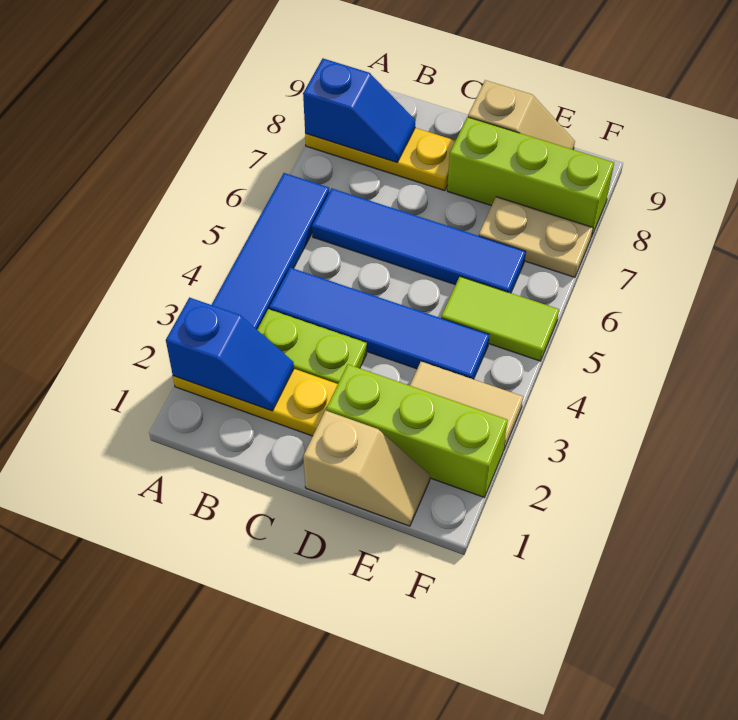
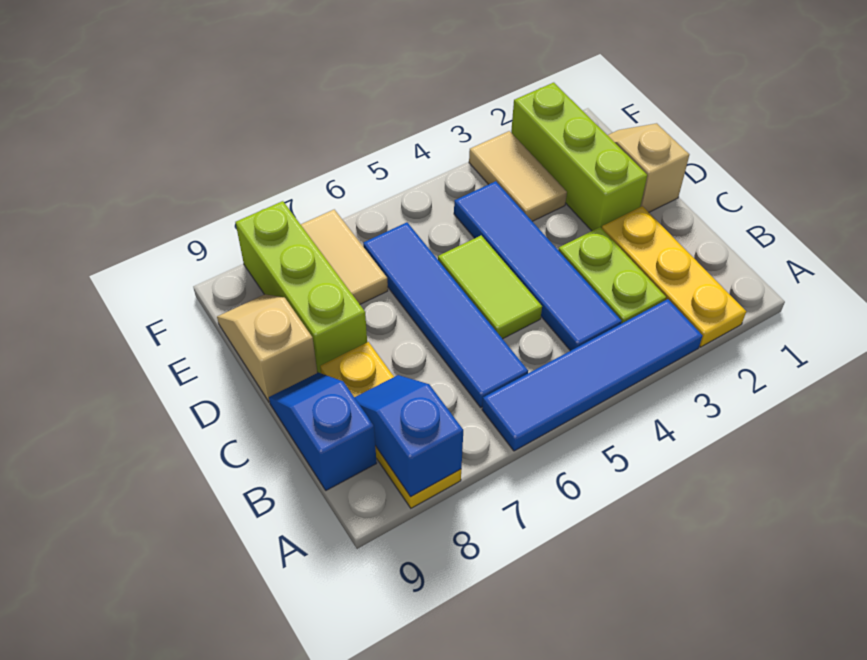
blue 1x2 slope [166,298,294,411] -> blue 1x2 slope moved to [269,373,377,490]
lime 1x2 tile [441,277,559,361] -> lime 1x2 tile moved to [438,235,542,339]
tan 1x2 plate [479,197,593,277] -> tan 1x2 tile [301,210,388,304]

